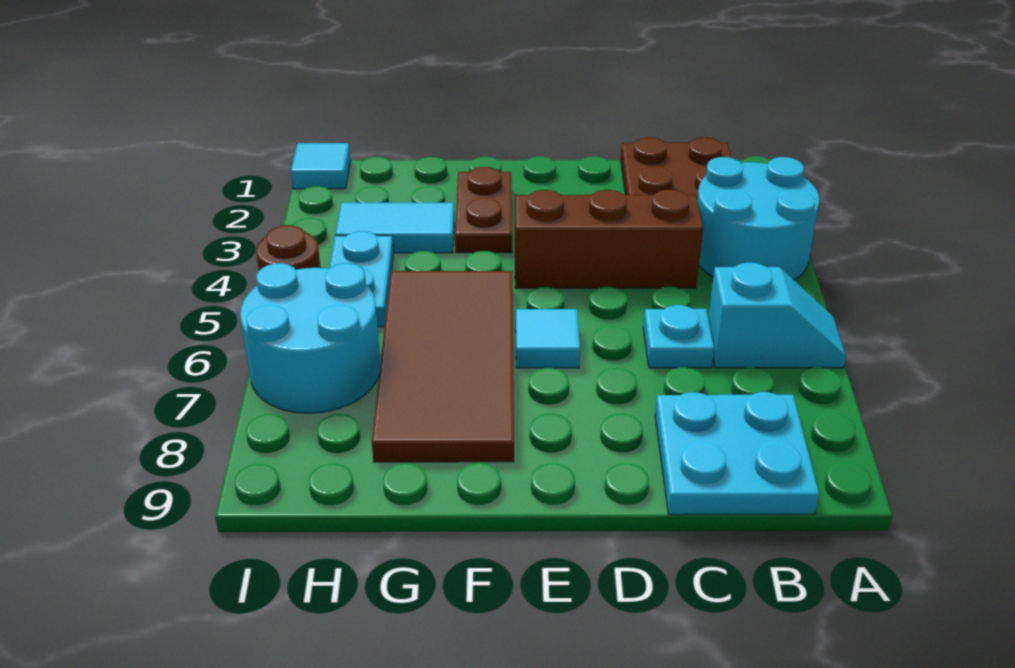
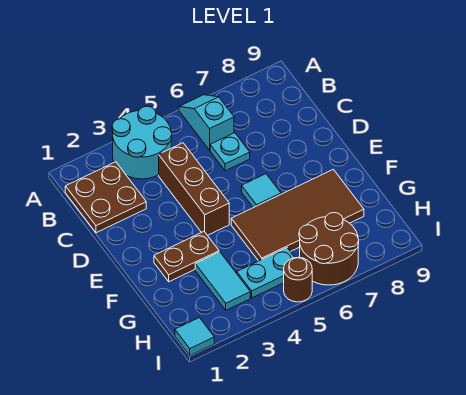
cyan 2x2 plate [655,392,819,515] -> none
cyan 2x2 round brick [240,263,380,413] -> brown 2x2 round brick [299,213,359,285]

